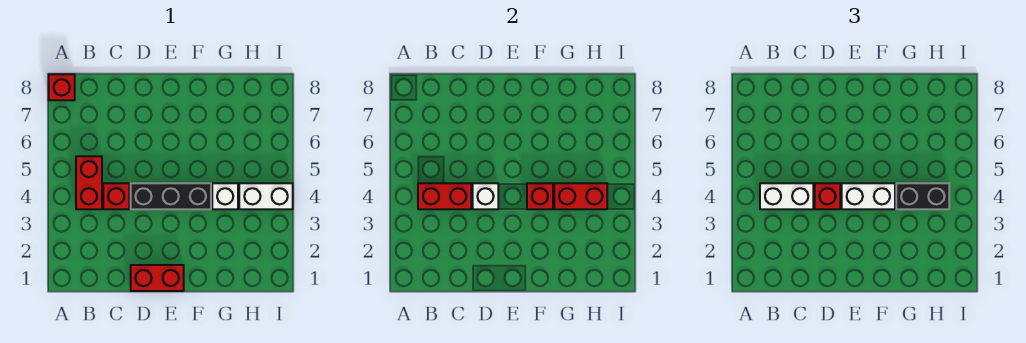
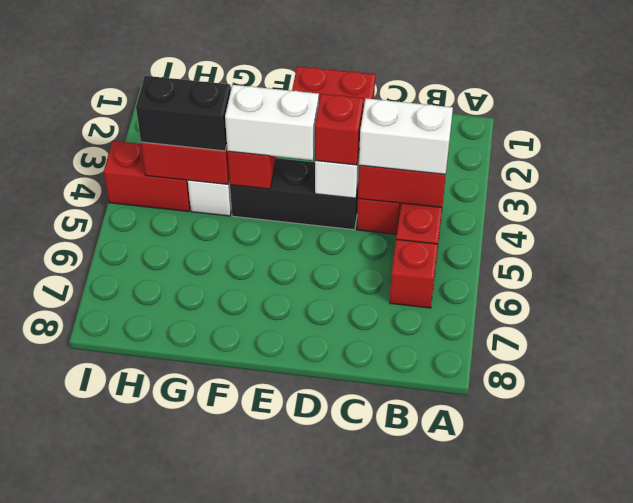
red 1x1 brick [49,74,75,100] -> red 1x1 brick moved to [390,239,438,308]
white 1x2 brick [239,183,293,209] -> red 1x2 brick [104,141,190,212]

